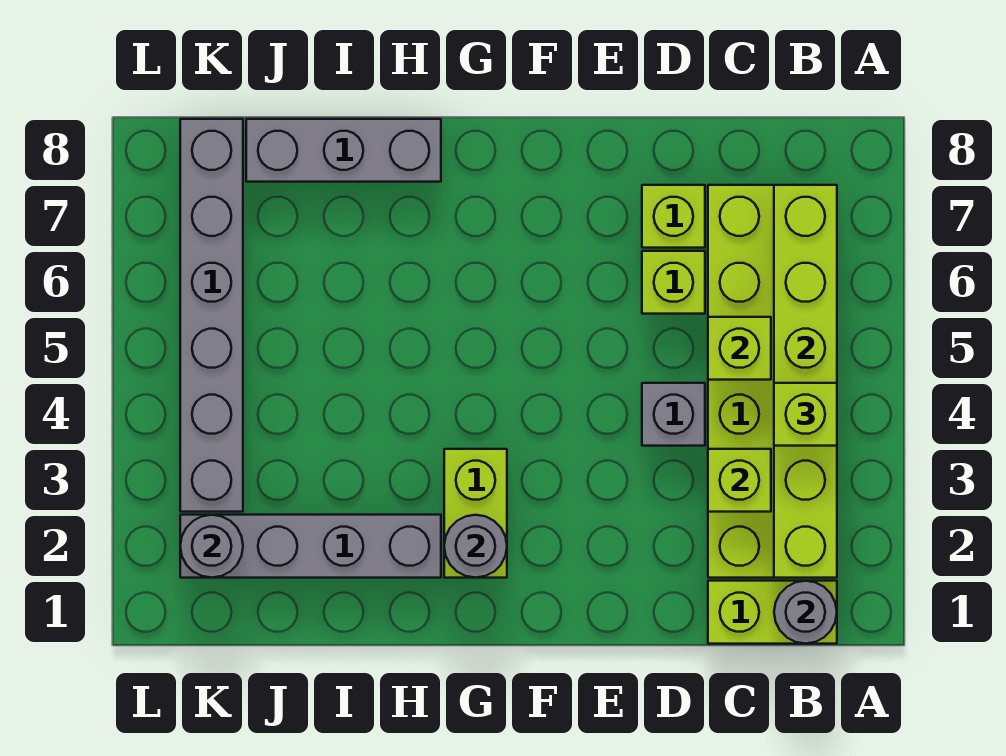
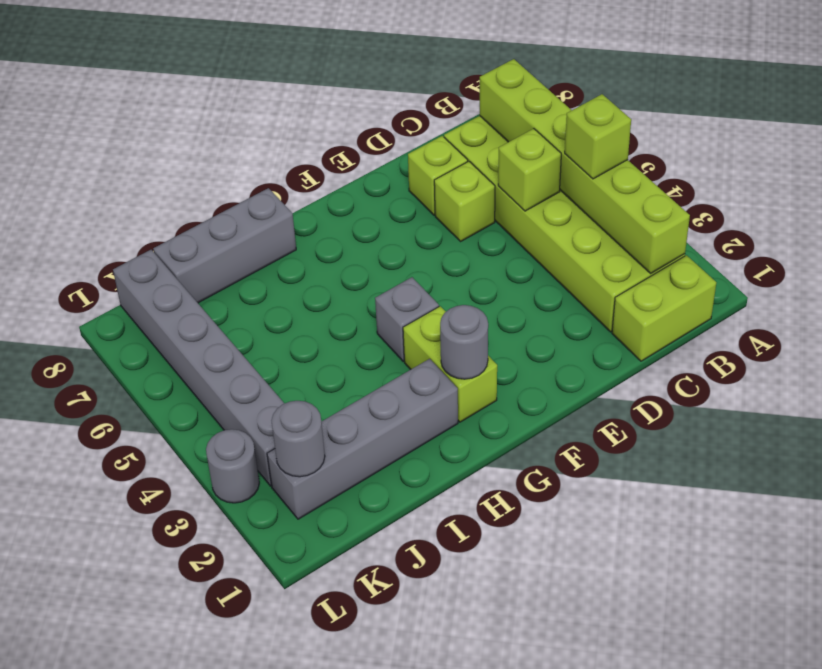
grey 1x1 round brick [774,581,837,644] -> grey 1x1 round brick moved to [206,429,259,503]
lime 1x1 brick [708,449,771,512] -> none
grey 1x1 brick [642,383,705,446] -> grey 1x1 brick moved to [375,277,439,361]

